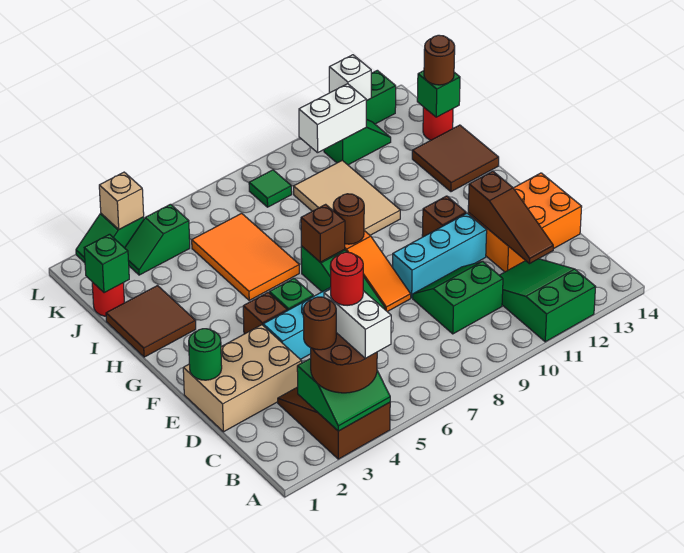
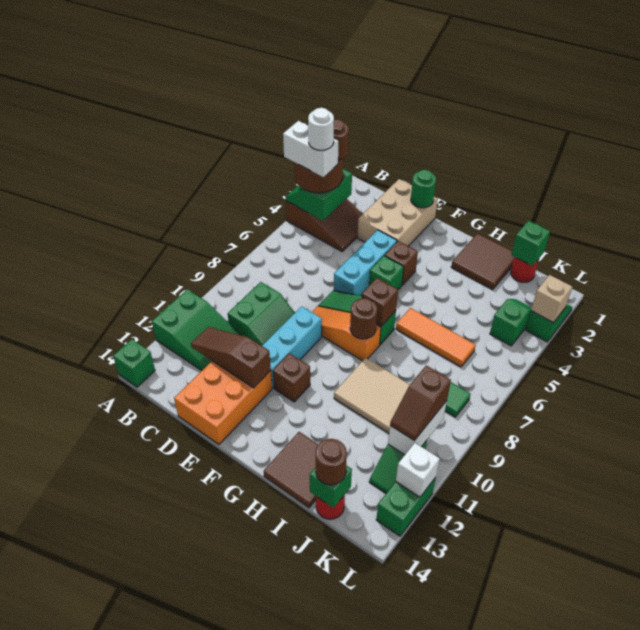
none -> green 1x1 brick [113,339,155,387]
red 1x1 round brick [330,252,363,306] -> white 1x1 round brick [308,108,334,150]
orange 2x3 tile [192,213,299,300] -> orange 1x3 tile [396,308,476,367]
none -> brown 1x2 slope [390,365,451,440]

